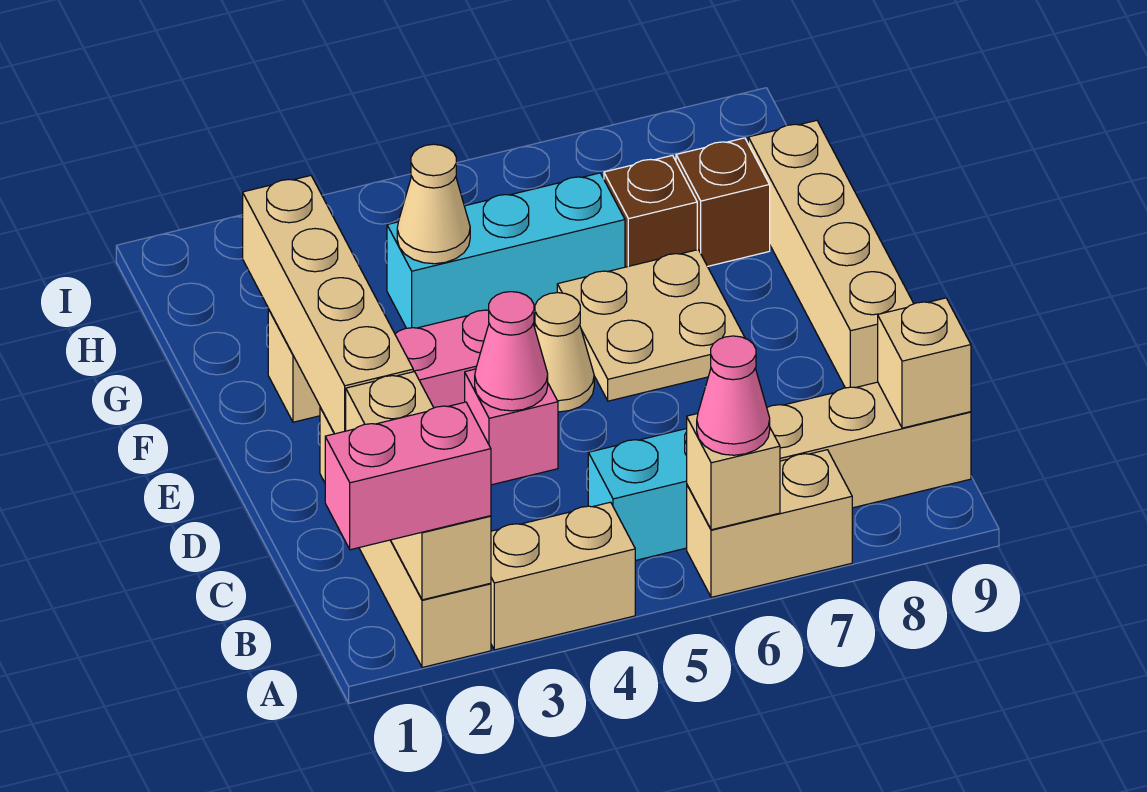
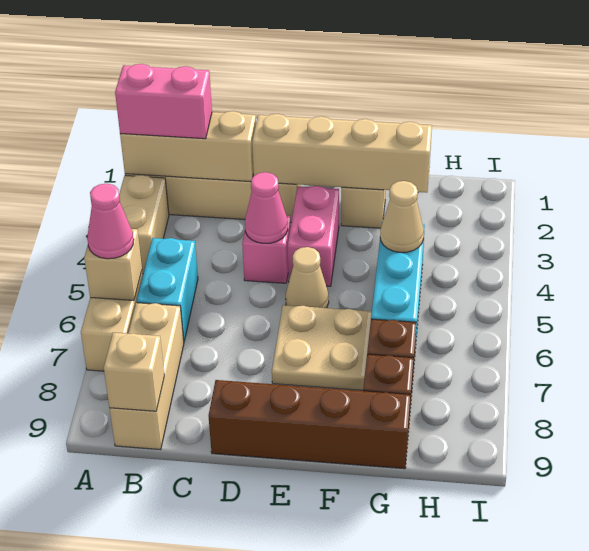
pink 1x2 brick [325,402,491,550] -> pink 1x2 brick turned to [115,64,212,139]
tan 1x4 brick [748,120,914,388] -> brown 1x4 brick [209,380,410,469]

